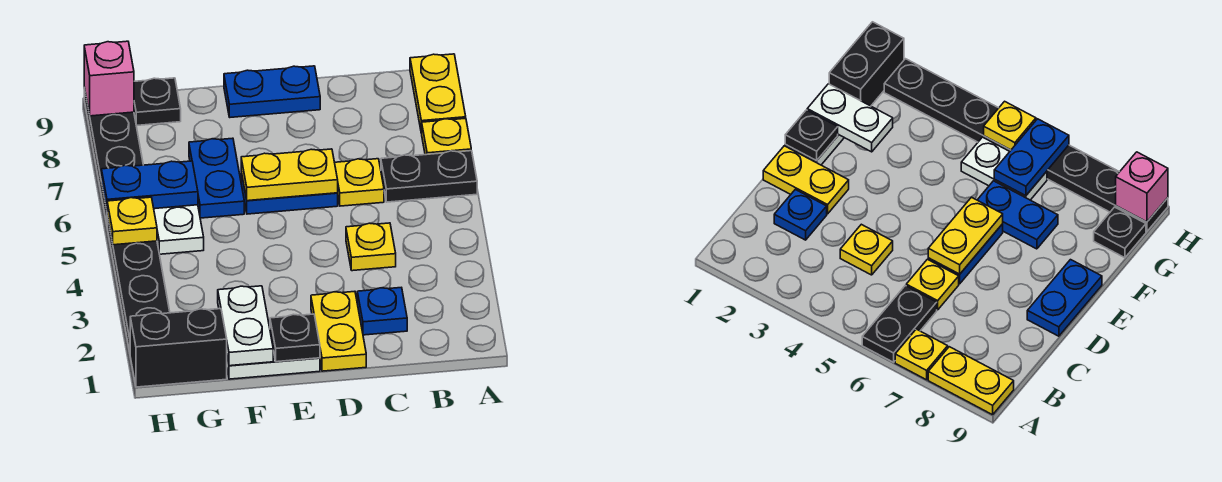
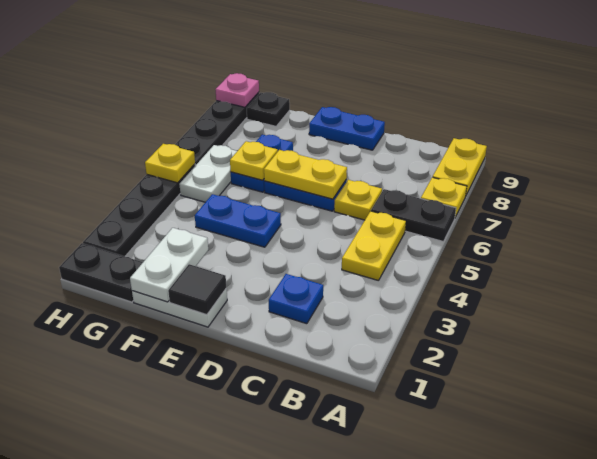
yellow 1x1 plate [346,223,396,271] -> yellow 1x1 plate moved to [230,141,278,180]
yellow 1x2 plate [311,291,366,371] -> yellow 1x2 plate moved to [342,211,406,281]
black 1x1 plate [270,314,320,362] -> black 1x1 tile [168,264,226,315]
black 1x2 brick [130,309,227,387] -> black 1x2 plate [59,243,143,302]
blue 1x2 plate [102,161,198,210] -> blue 1x2 plate moved to [195,194,281,247]
pink 1x1 brick [84,41,134,116] -> pink 1x1 plate [216,73,259,107]

